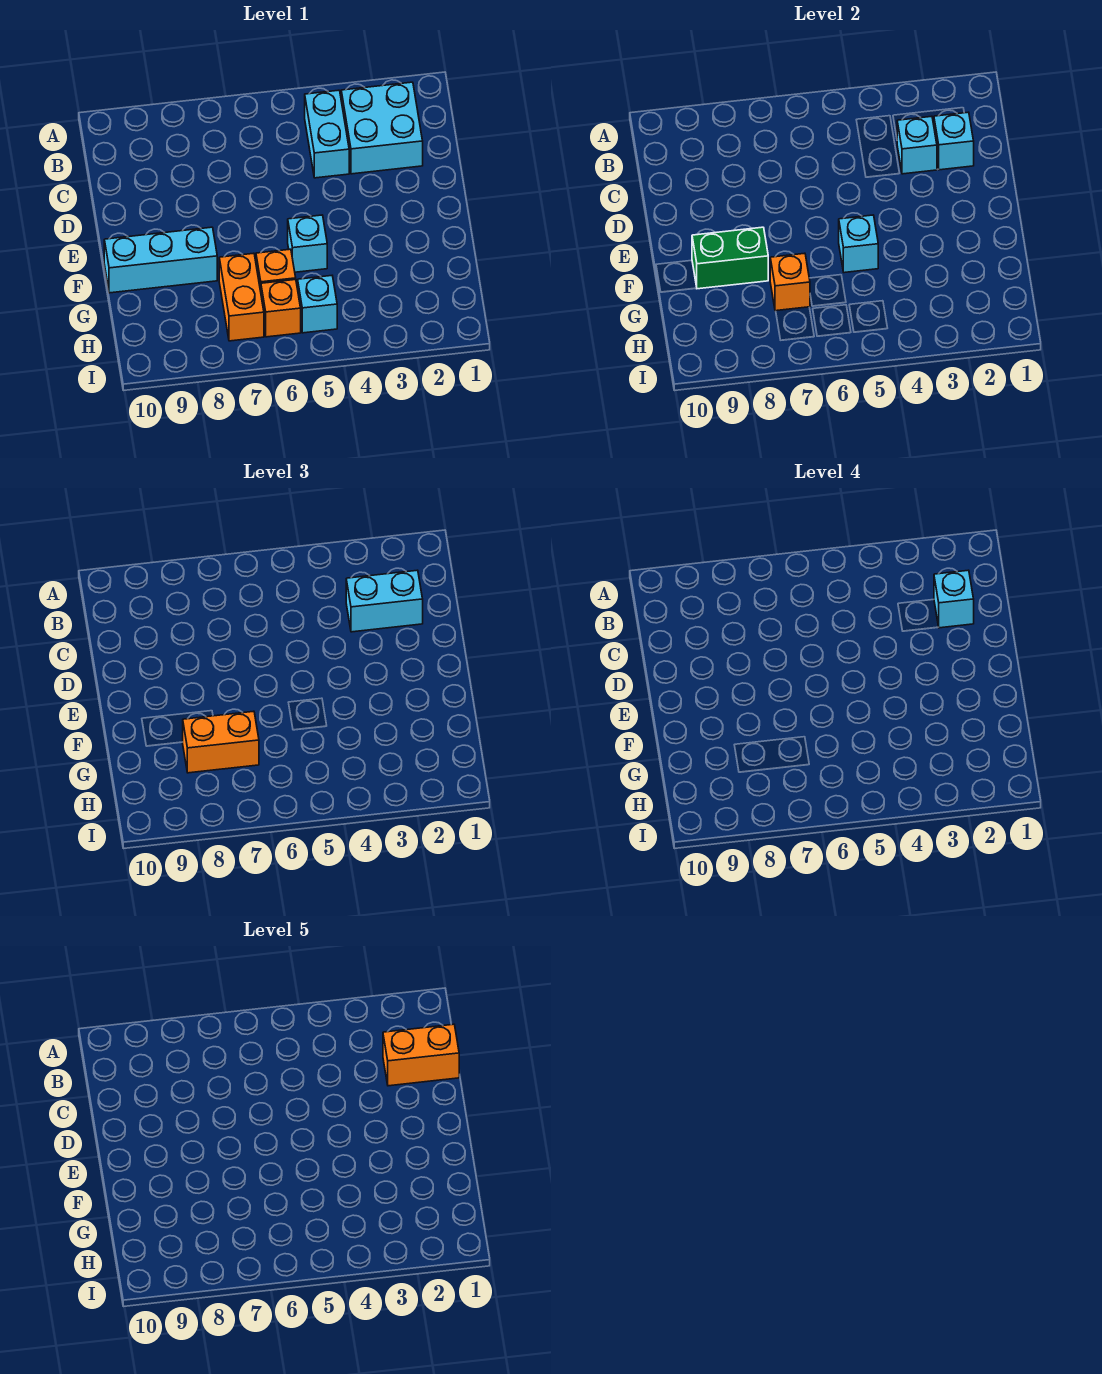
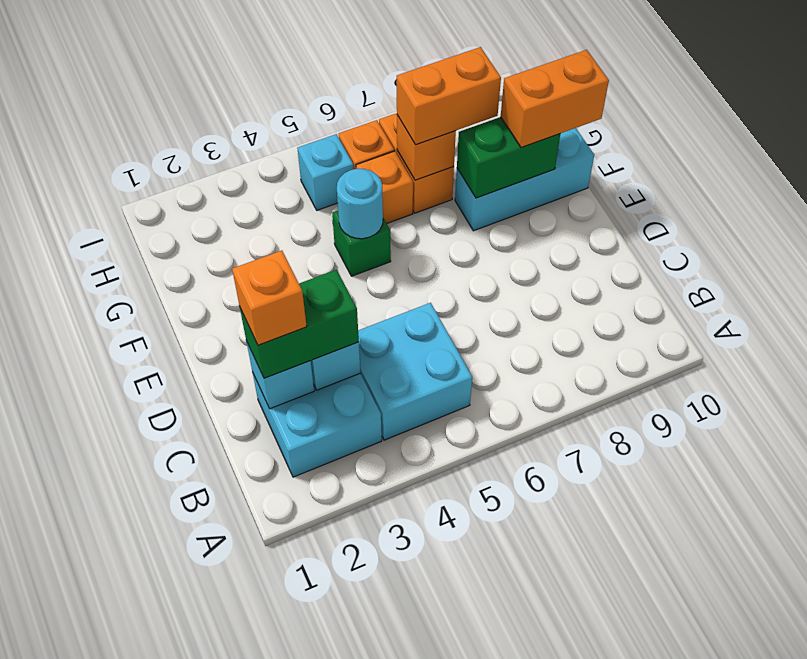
cyan 1x2 brick [305,90,349,178] -> cyan 2x2 brick [358,303,472,440]
orange 1x2 brick [383,1024,459,1086] -> orange 1x2 brick moved to [501,50,609,148]
cyan 1x2 brick [346,570,423,632] -> green 1x2 brick [240,270,359,378]
cyan 1x1 brick [934,570,974,628] -> orange 1x1 brick [232,251,307,345]
cyan 1x1 brick [288,215,327,272] -> green 1x1 brick [332,211,391,276]
cyan 1x1 brick [839,215,878,273] -> cyan 1x1 round brick [337,169,383,239]

